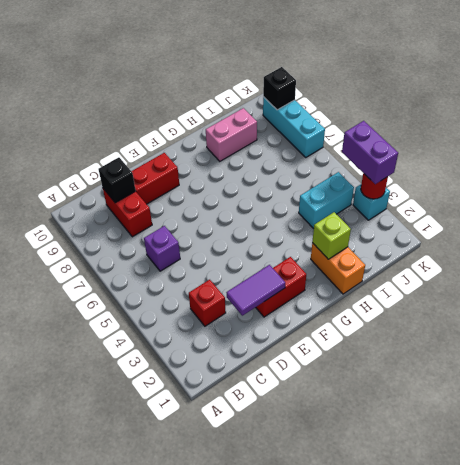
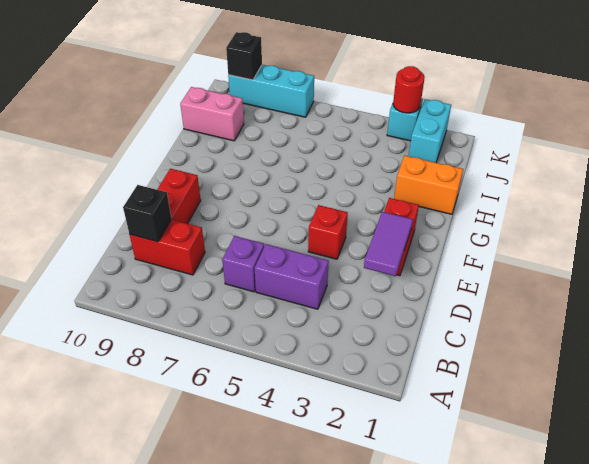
red 1x1 brick [189,280,226,326] -> red 1x1 brick moved to [308,205,348,259]
lime 1x1 brick [312,212,351,259] -> none
pink 1x2 brick [206,108,257,161] -> pink 1x2 brick turned to [180,87,244,141]
cyan 1x2 brick [299,172,354,229] -> cyan 1x2 brick moved to [409,99,451,163]
purple 1x2 brick [342,121,398,184] -> purple 1x2 brick moved to [254,244,329,309]

